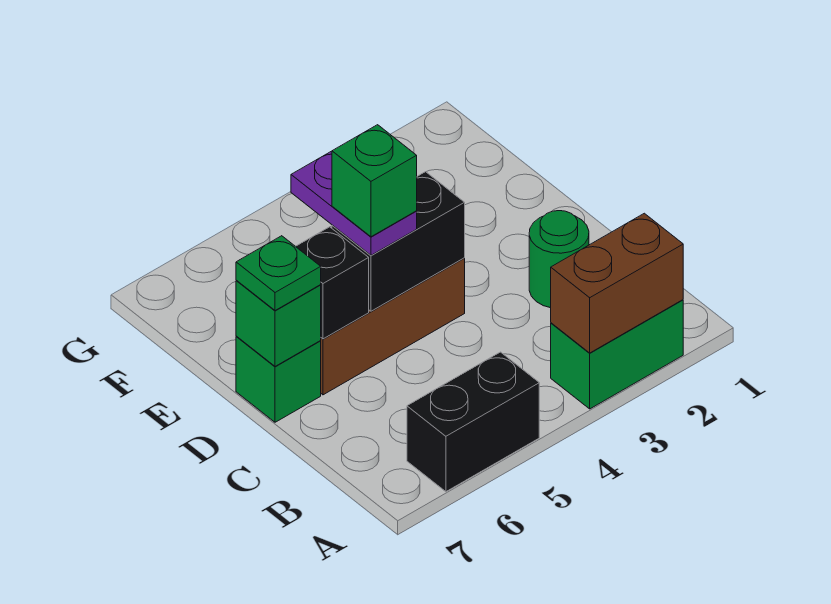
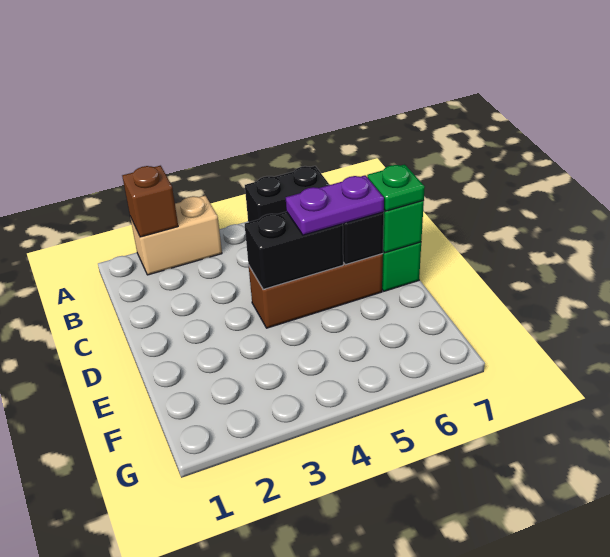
green 1x2 brick [551,300,683,409] -> tan 1x2 brick [130,196,222,275]
brown 1x2 brick [551,213,683,353] -> brown 1x1 brick [122,166,178,237]
green 1x1 round brick [529,211,589,308] -> none
purple 1x2 plate [291,151,417,255] -> purple 1x2 plate turned to [286,175,384,235]
green 1x1 brick [332,125,417,237] -> none

